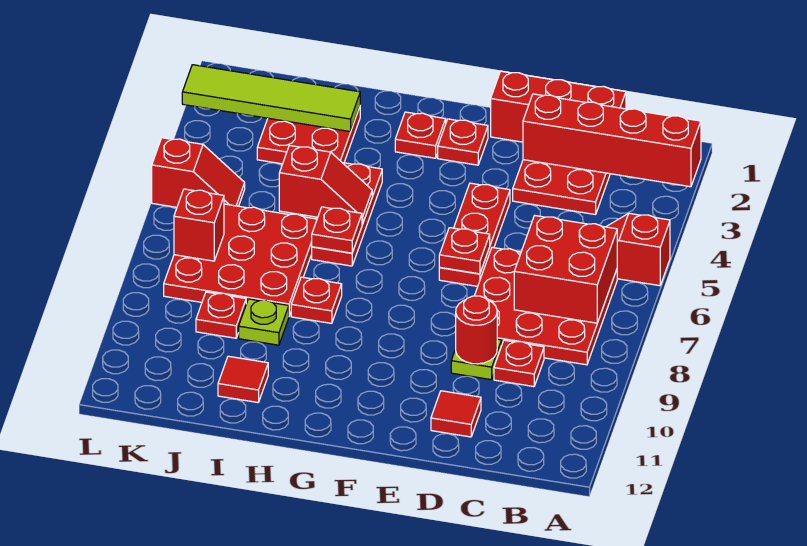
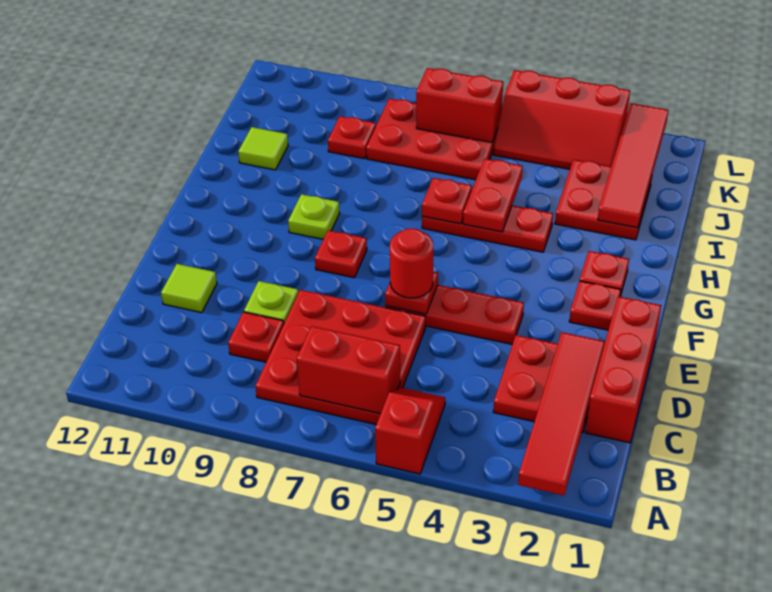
red 1x4 brick [523,94,701,187] -> red 1x4 tile [518,332,605,495]
red 2x2 brick [514,216,617,323] -> red 1x2 brick [297,326,400,414]
red 1x1 round brick [456,296,497,364] -> red 1x1 round brick moved to [390,229,433,298]
red 1x1 tile [431,391,481,437] -> lime 1x1 tile [161,264,217,313]
red 1x2 slope [279,145,372,225] -> red 1x2 plate [463,159,523,232]
red 1x1 plate [291,277,342,323] -> red 1x1 plate moved to [315,230,367,278]
lime 1x4 tile [182,65,360,132] -> red 1x4 tile [598,103,668,228]
red 3x3 plate [164,204,317,316] -> red 2x3 plate [366,99,498,180]
lime 1x1 plate [239,299,289,345] -> lime 1x1 plate moved to [288,194,339,239]
red 1x1 tile [218,356,268,402] -> lime 1x1 tile [238,127,288,170]
red 1x2 slope [152,138,245,207] -> red 2x3 slope [494,70,630,169]
red 1x1 brick [174,189,224,261] -> red 1x2 brick [416,68,503,143]

